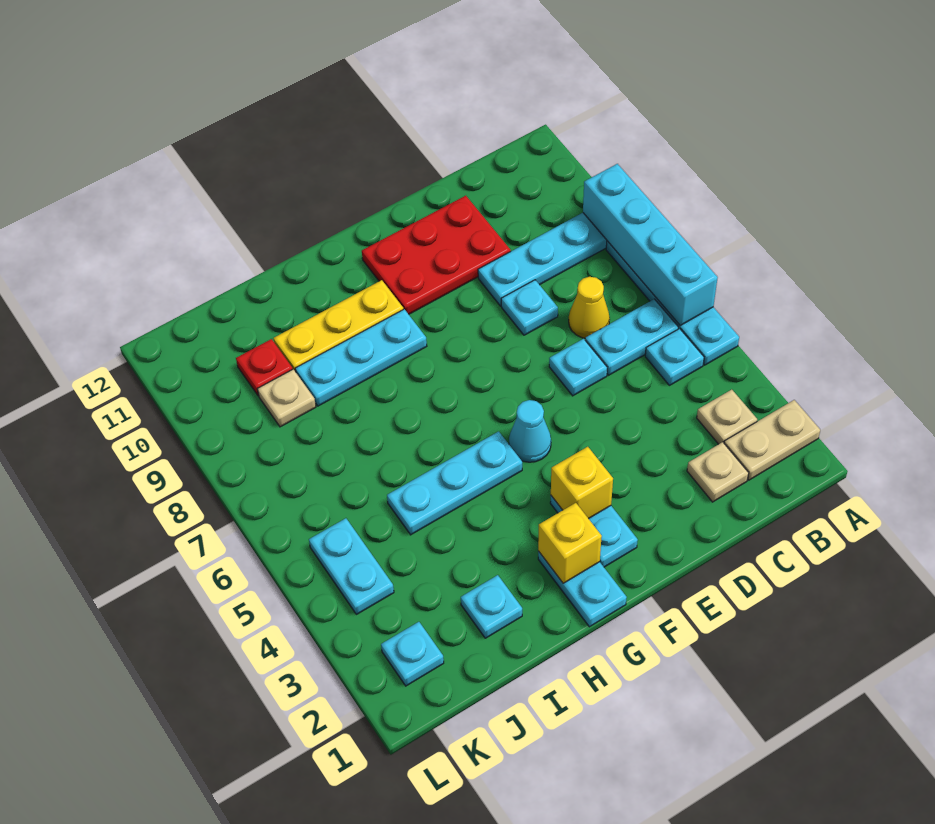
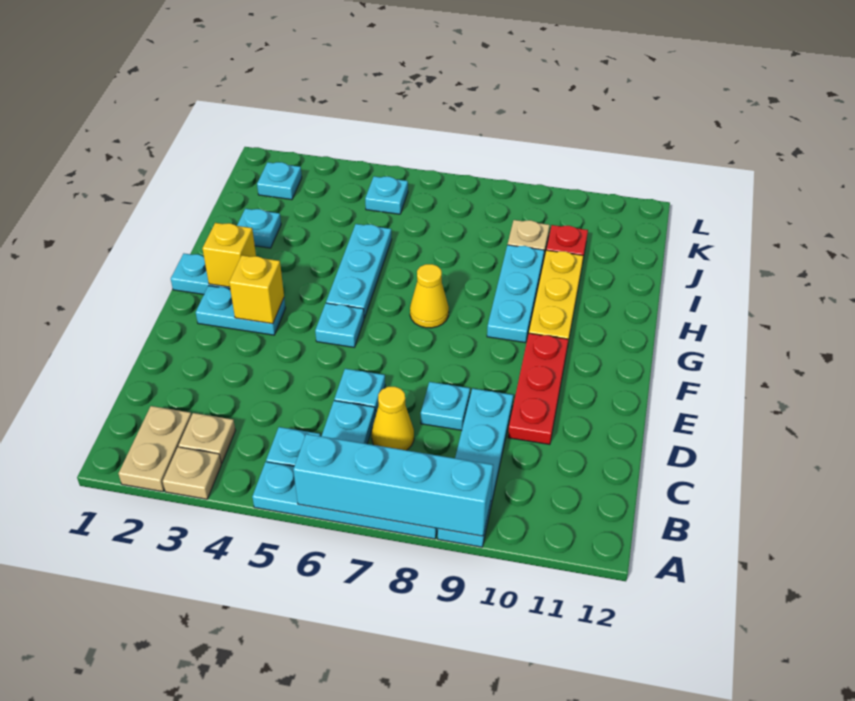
tan 1x1 plate [687,442,749,502] -> tan 1x1 plate moved to [163,447,221,499]
red 2x3 plate [362,196,511,314] -> red 1x3 plate [508,333,568,445]
cyan 1x1 cone [509,400,551,462] -> cyan 1x1 plate [315,303,364,347]
none -> yellow 1x1 cone [410,264,449,328]
cyan 1x2 plate [309,518,394,614] -> cyan 1x1 plate [365,177,408,214]

